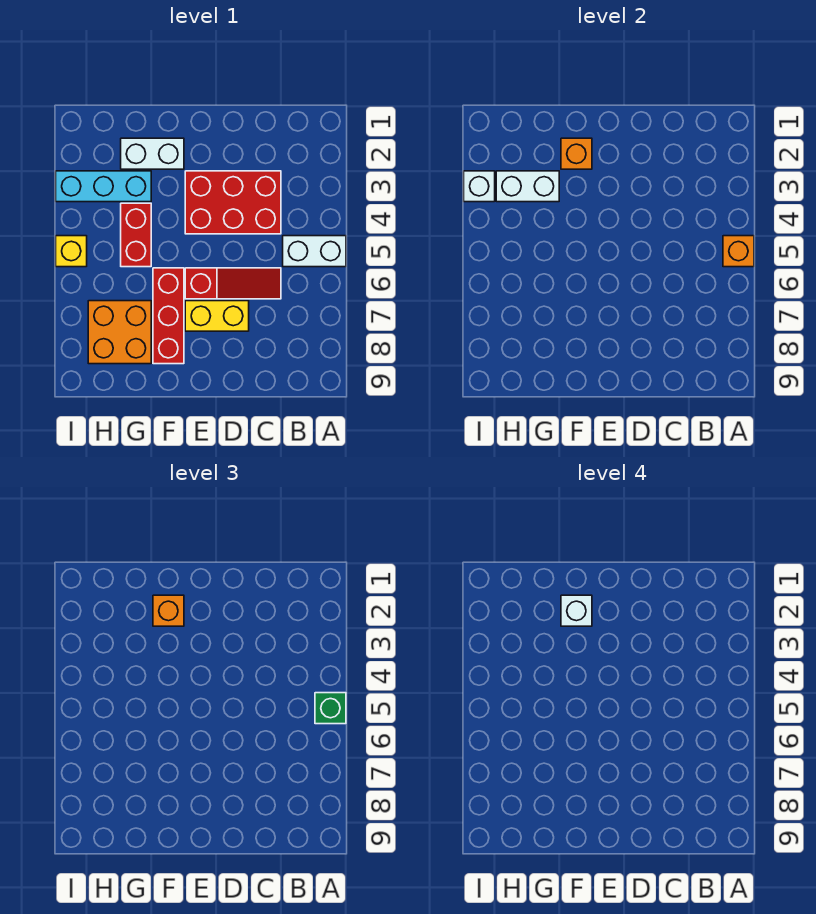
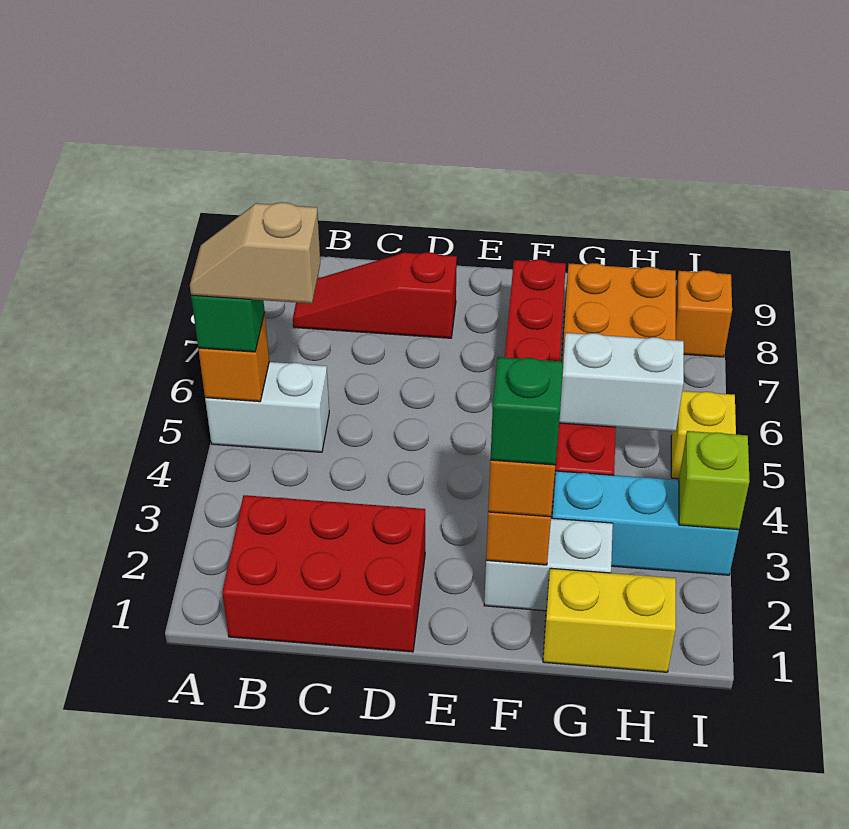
none -> tan 1x2 slope [190,202,320,304]
red 2x3 brick [185,171,281,234] -> red 2x3 brick moved to [222,495,425,652]
red 1x3 slope [185,268,281,299] -> red 1x3 slope moved to [293,252,457,338]
yellow 1x2 brick [185,301,249,331] -> yellow 1x2 brick moved to [543,568,676,672]
white 1x1 brick [561,595,592,626] -> green 1x1 brick [490,357,563,465]
white 1x2 brick [496,171,559,202] -> white 1x2 brick moved to [559,333,684,431]
white 1x1 brick [464,171,495,202] -> lime 1x1 brick [679,431,749,530]
none -> orange 1x1 brick [676,270,732,357]

